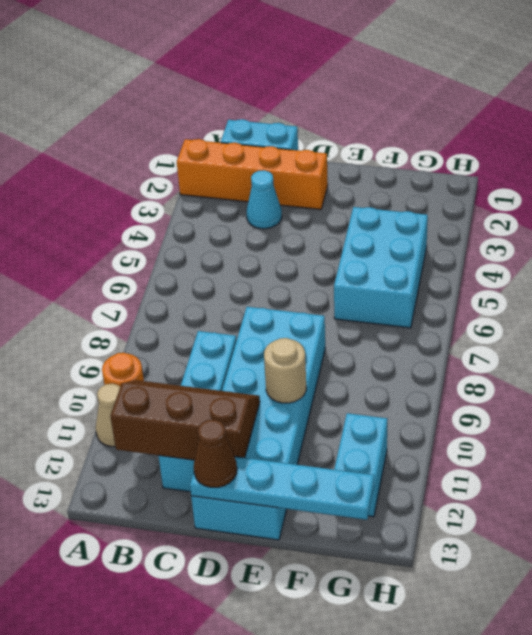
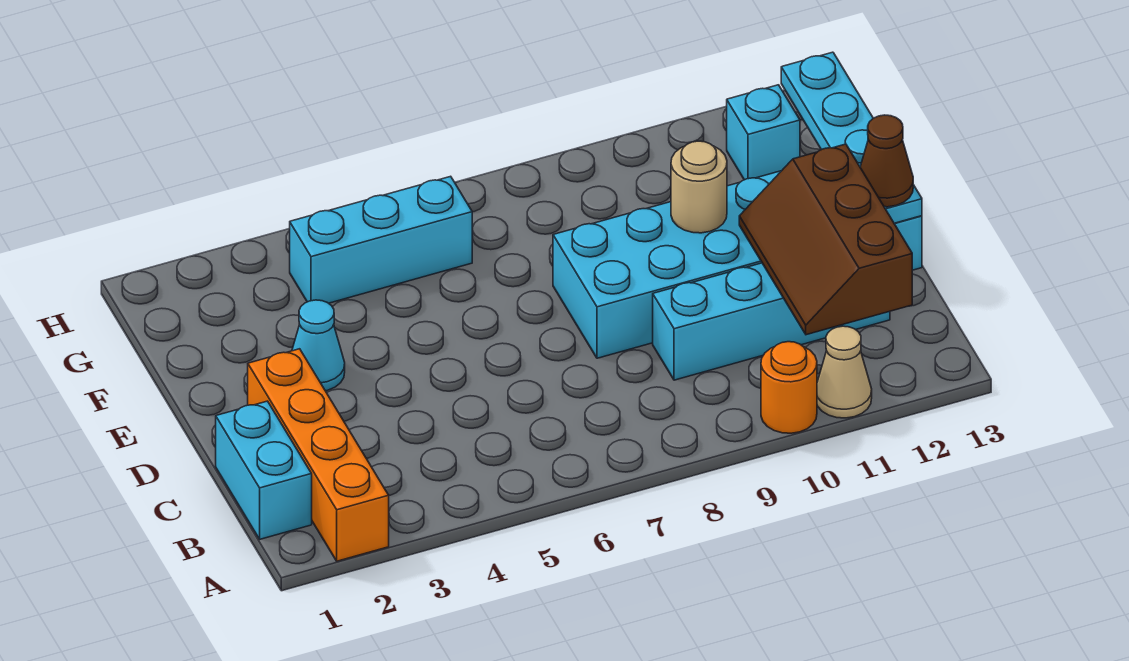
cyan 1x1 cone [247,170,282,229] -> cyan 1x1 cone moved to [292,300,345,391]
cyan 2x3 brick [334,207,428,328] -> cyan 1x3 brick [290,176,472,303]
cyan 1x2 brick [334,413,388,517] -> cyan 1x1 brick [727,85,800,180]

